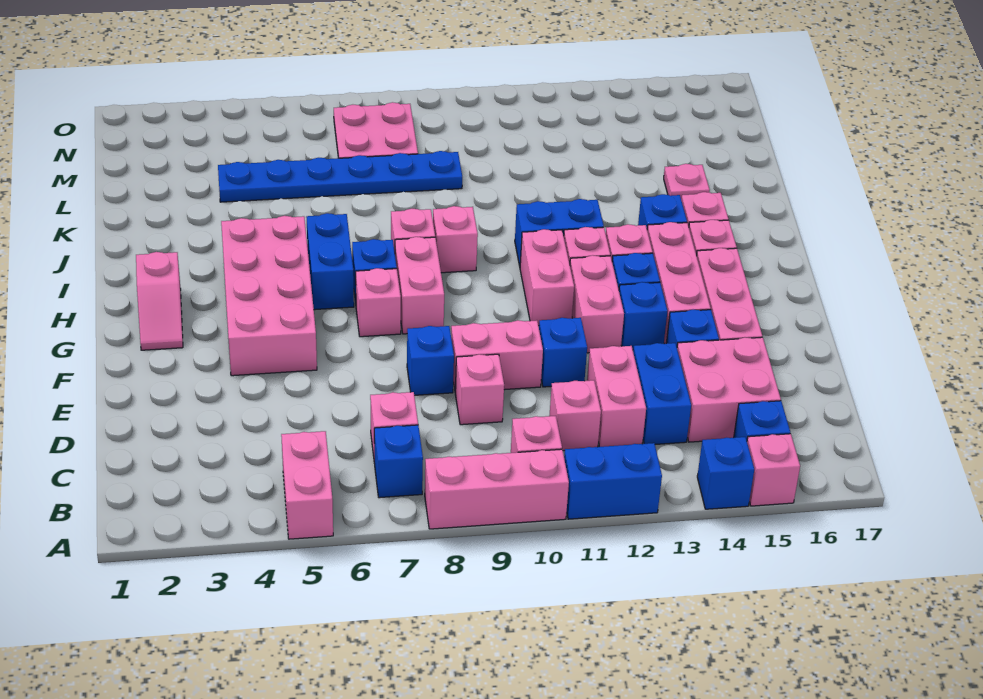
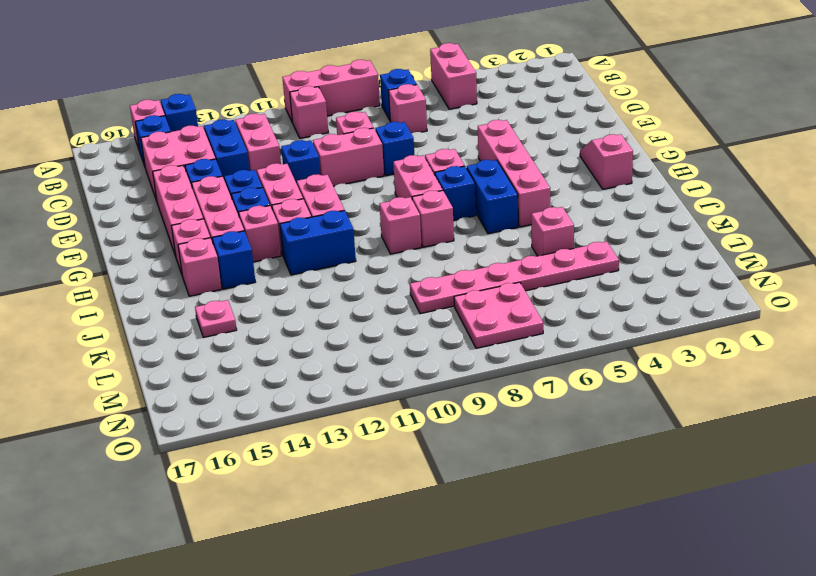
blue 1x2 brick [564,443,662,519] -> none
pink 1x1 brick [549,380,601,451] -> pink 1x1 brick moved to [531,207,574,256]
pink 2x4 brick [221,216,317,376] -> pink 1x4 brick [478,120,550,227]
blue 1x6 plate [218,151,462,202] -> pink 1x6 plate [410,241,619,314]

